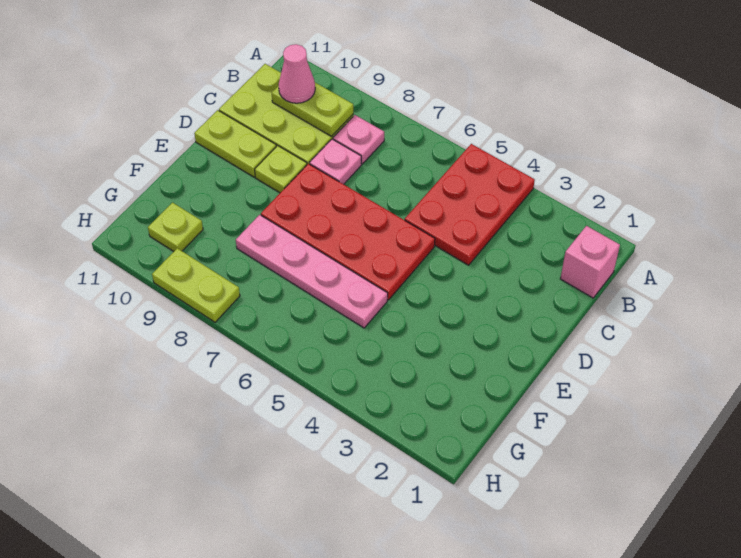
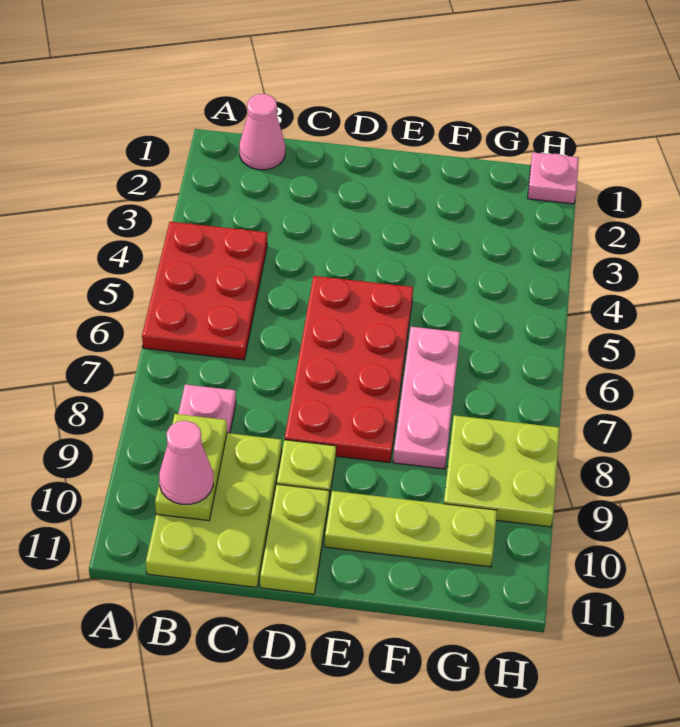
red 2x3 plate [405,144,535,265] -> red 2x3 plate turned to [142,222,267,360]
pink 1x1 brick [560,226,620,298] -> pink 1x1 cone [239,94,285,170]
pink 1x1 plate [310,139,362,184] -> pink 1x1 plate moved to [528,152,579,204]
pink 1x4 plate [236,215,388,328] -> pink 1x3 plate [393,327,460,469]
lime 1x1 plate [148,203,203,251] -> lime 1x3 plate [325,491,497,567]
lime 1x2 plate [152,248,240,322] -> lime 2x2 plate [444,415,560,527]

